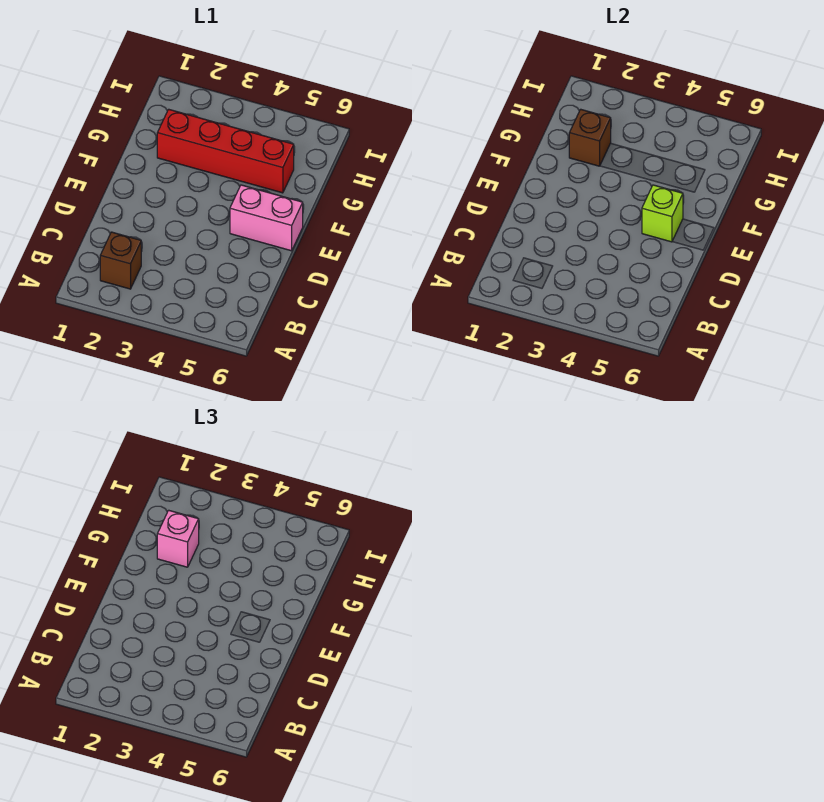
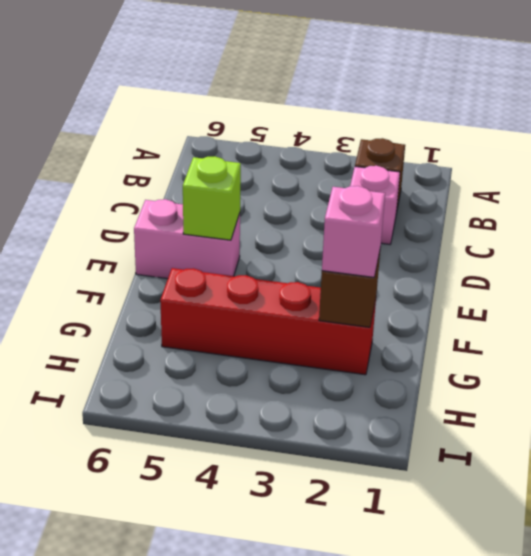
none -> pink 1x1 brick [350,166,400,244]

